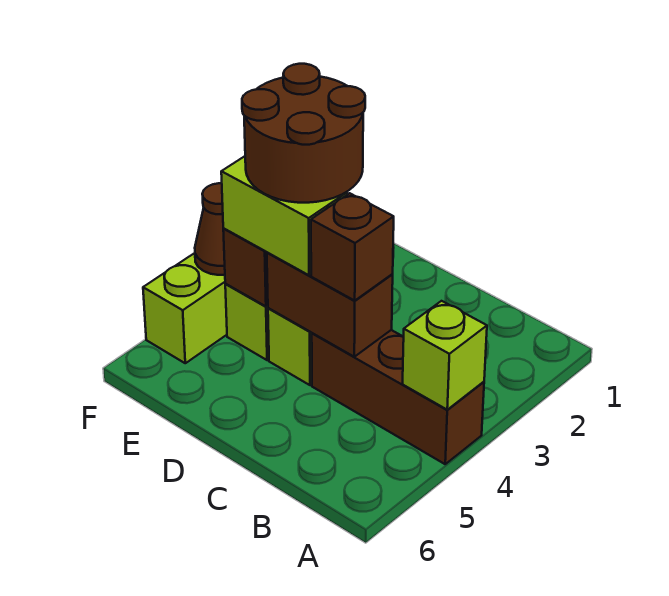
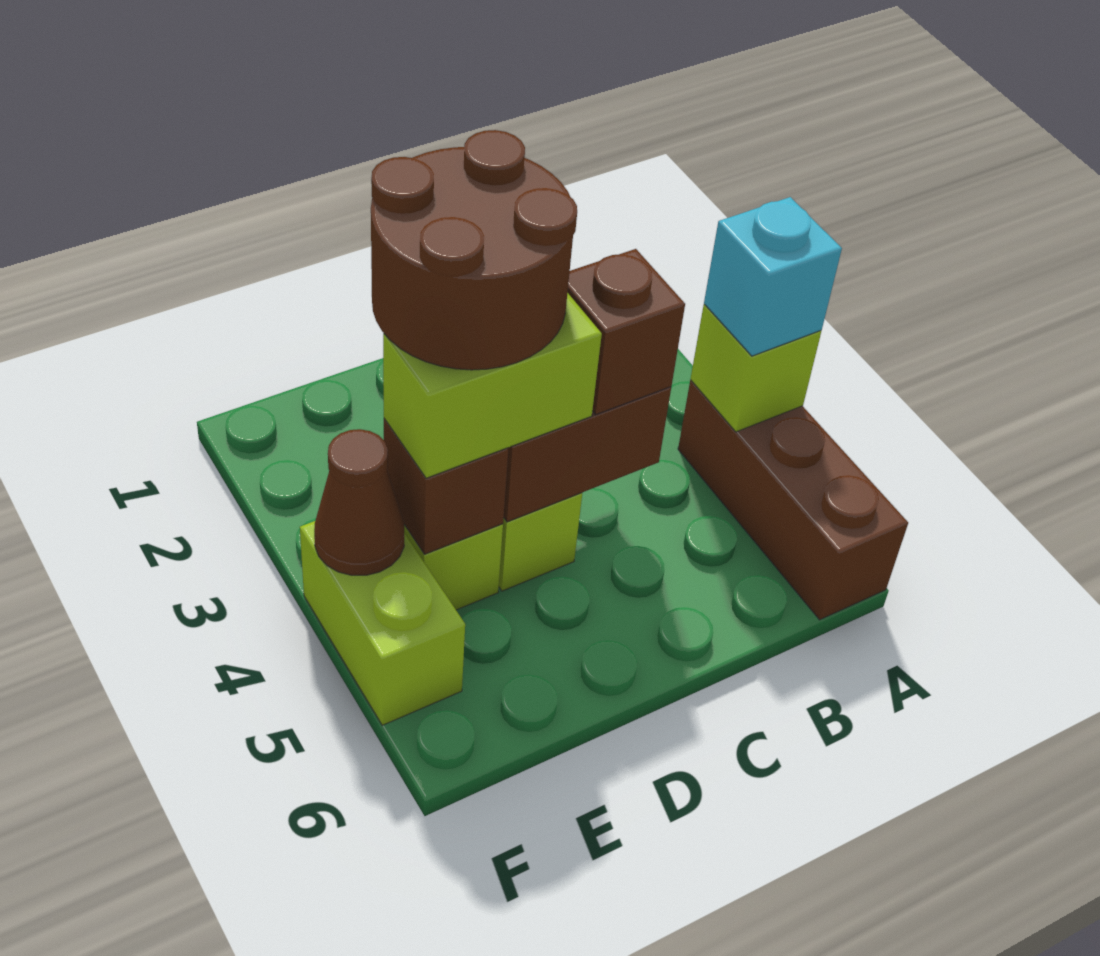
brown 1x3 brick [312,330,484,464] -> brown 1x3 brick turned to [678,380,908,620]
none -> cyan 1x1 brick [704,197,842,356]

